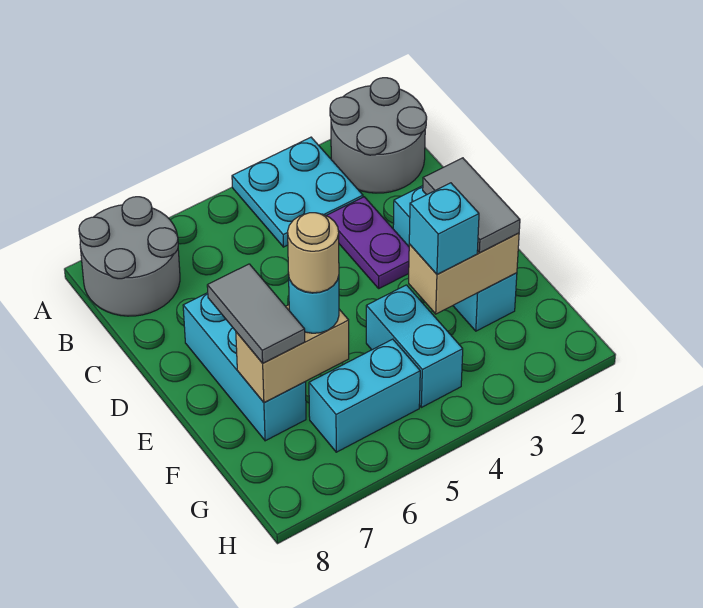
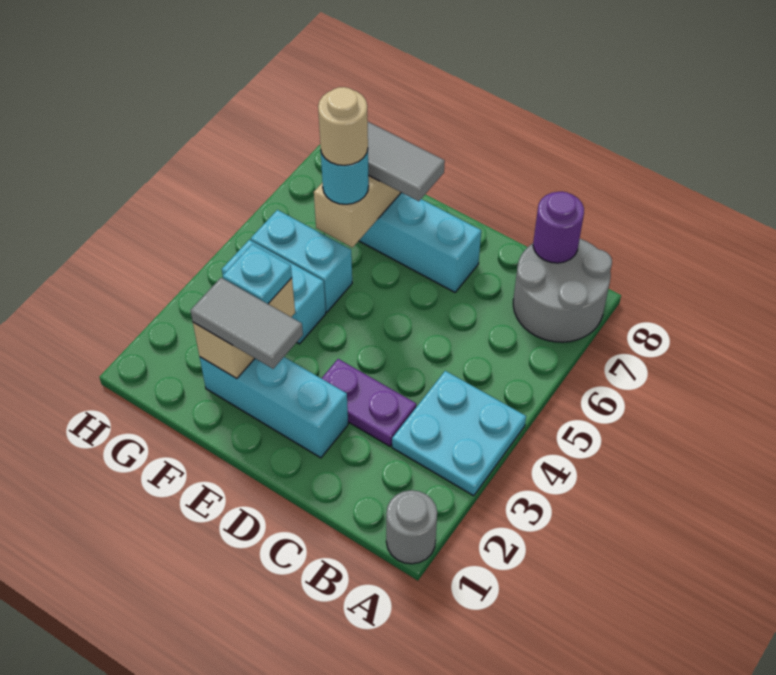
grey 2x2 round brick [330,78,427,193] -> grey 1x1 round brick [386,490,437,564]
none -> purple 1x1 round brick [533,192,584,263]
cyan 1x1 brick [409,183,479,275] -> cyan 1x1 plate [223,244,292,304]
cyan 1x2 brick [309,339,420,452] -> cyan 1x2 brick turned to [251,210,352,312]

